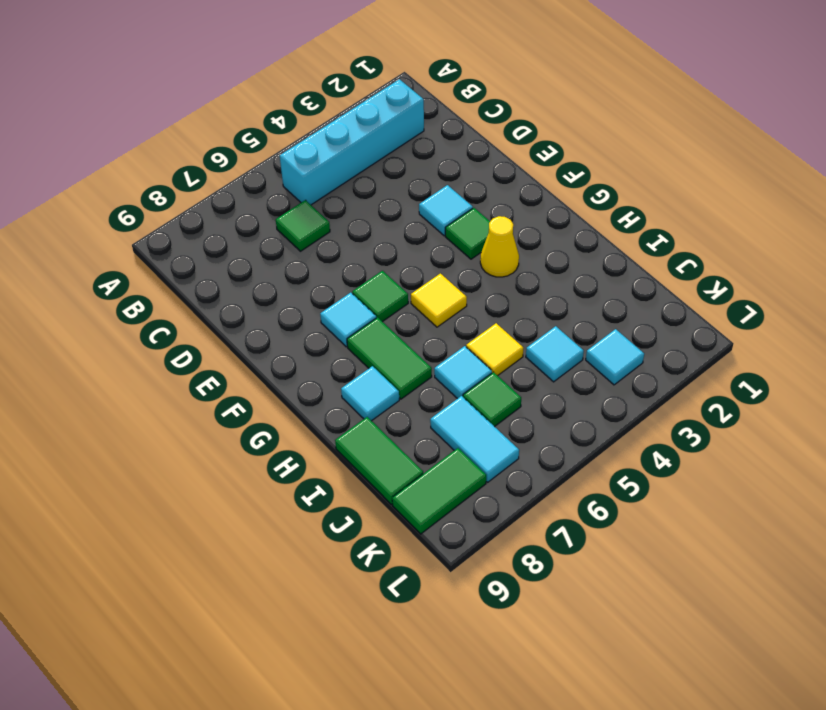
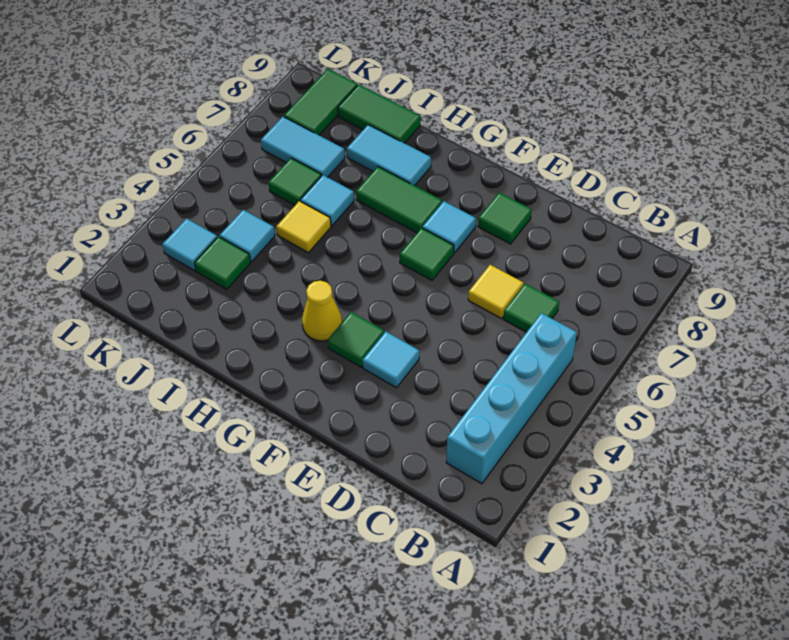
none -> green 1x1 tile [478,193,532,244]
yellow 1x1 tile [411,274,467,327] -> yellow 1x1 tile moved to [468,265,523,319]
cyan 1x1 tile [341,366,399,421] -> cyan 1x2 tile [347,125,431,186]
none -> green 1x1 tile [194,237,250,289]

